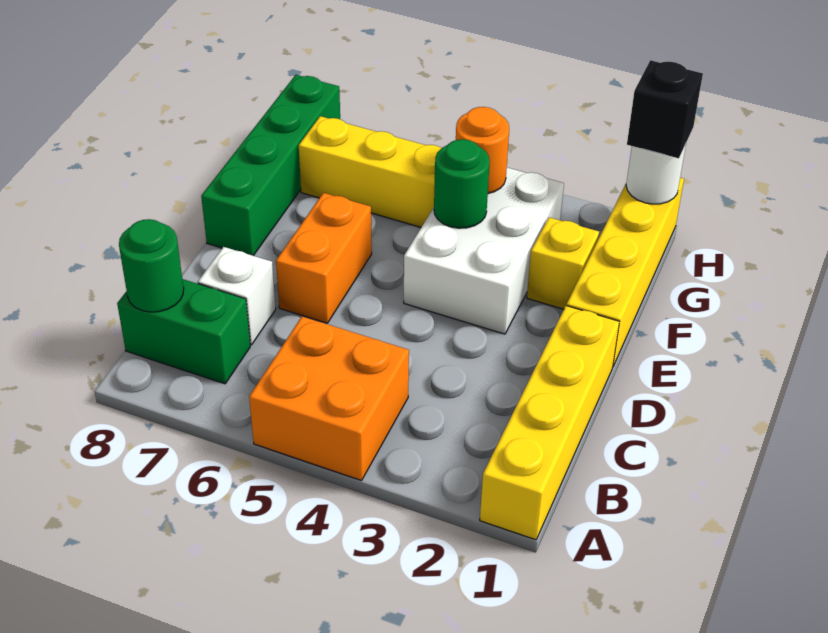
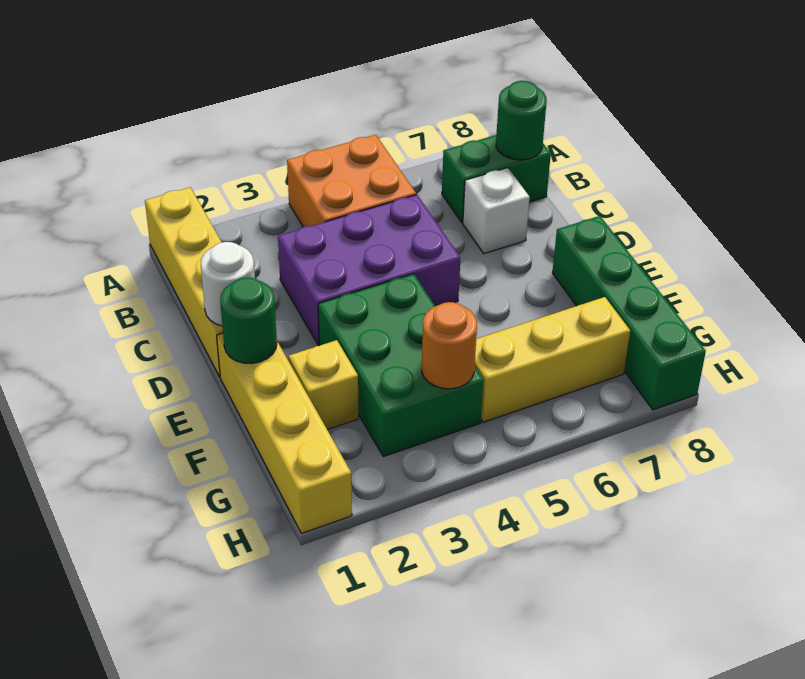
none -> purple 2x3 brick [278,195,460,346]
orange 1x2 brick [276,193,372,323] -> none
white 2x3 brick [404,168,564,334] -> green 2x3 brick [318,274,484,457]
green 1x1 round brick [434,139,490,228] -> green 1x1 round brick moved to [220,277,277,363]
white 1x1 round brick [626,144,686,204] -> white 1x1 round brick moved to [201,242,255,326]
black 1x1 brick [627,60,703,158] -> none

